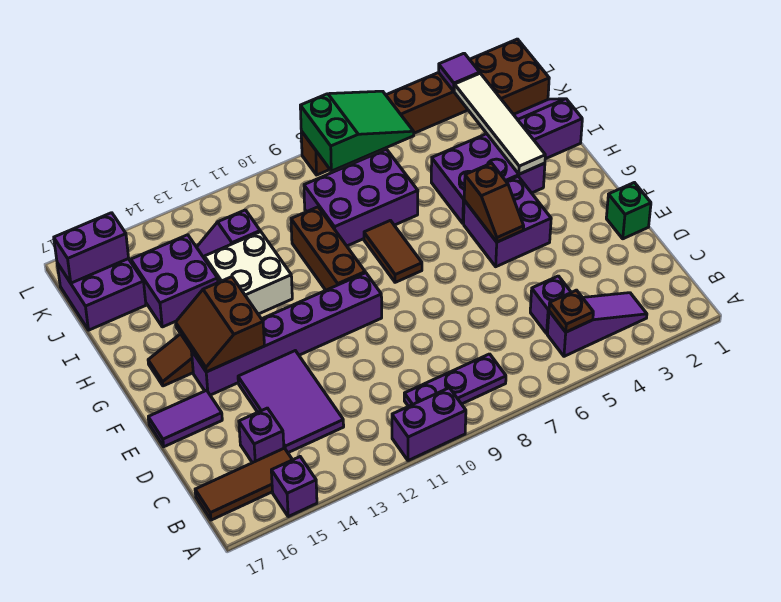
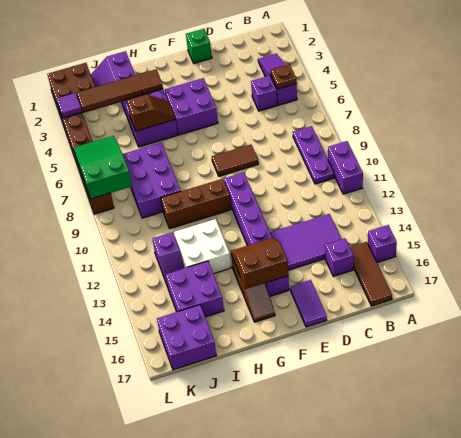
brown 1x2 slope [464,163,524,242] -> brown 1x2 slope moved to [127,94,175,131]
brown 2x2 slope [176,277,264,372] -> brown 2x2 slope turned to [231,238,288,289]
brown 1x2 tile [364,220,422,282] -> brown 1x2 tile moved to [212,144,258,176]
white 1x4 tile [454,73,545,174] -> brown 1x4 tile [77,69,163,112]
purple 1x2 brick [54,213,129,283] -> none

